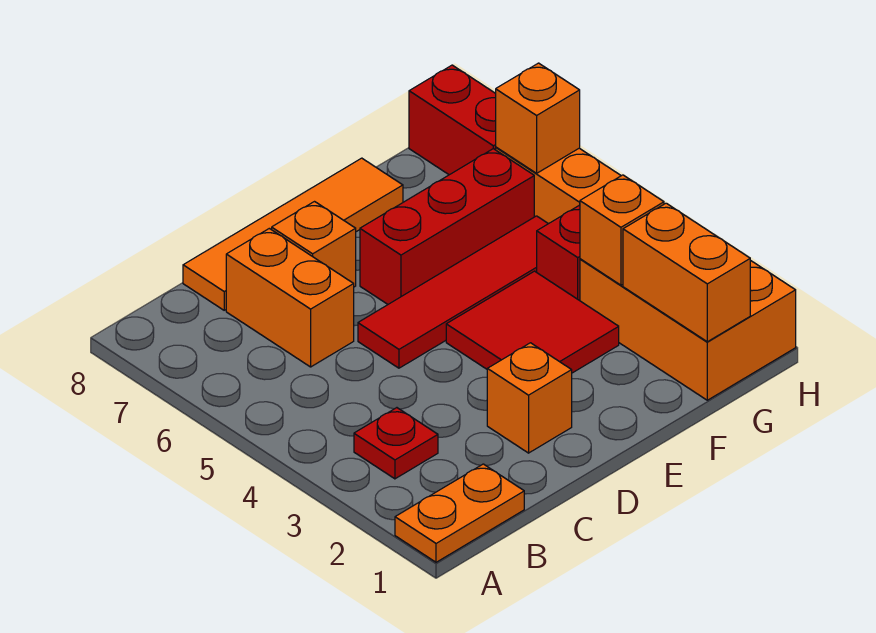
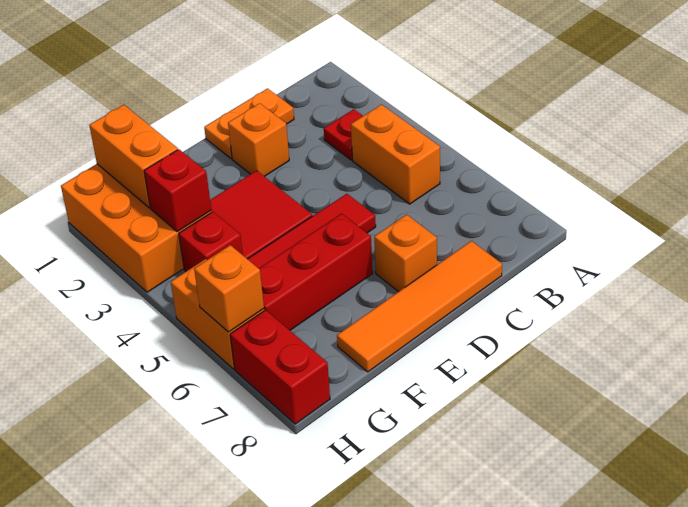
orange 1x2 plate [395,464,524,562] -> orange 1x2 plate moved to [204,88,294,159]
orange 1x2 brick [226,228,354,367] -> orange 1x2 brick moved to [351,105,440,204]
orange 1x1 brick [580,175,664,285] -> red 1x1 brick [144,149,211,232]

